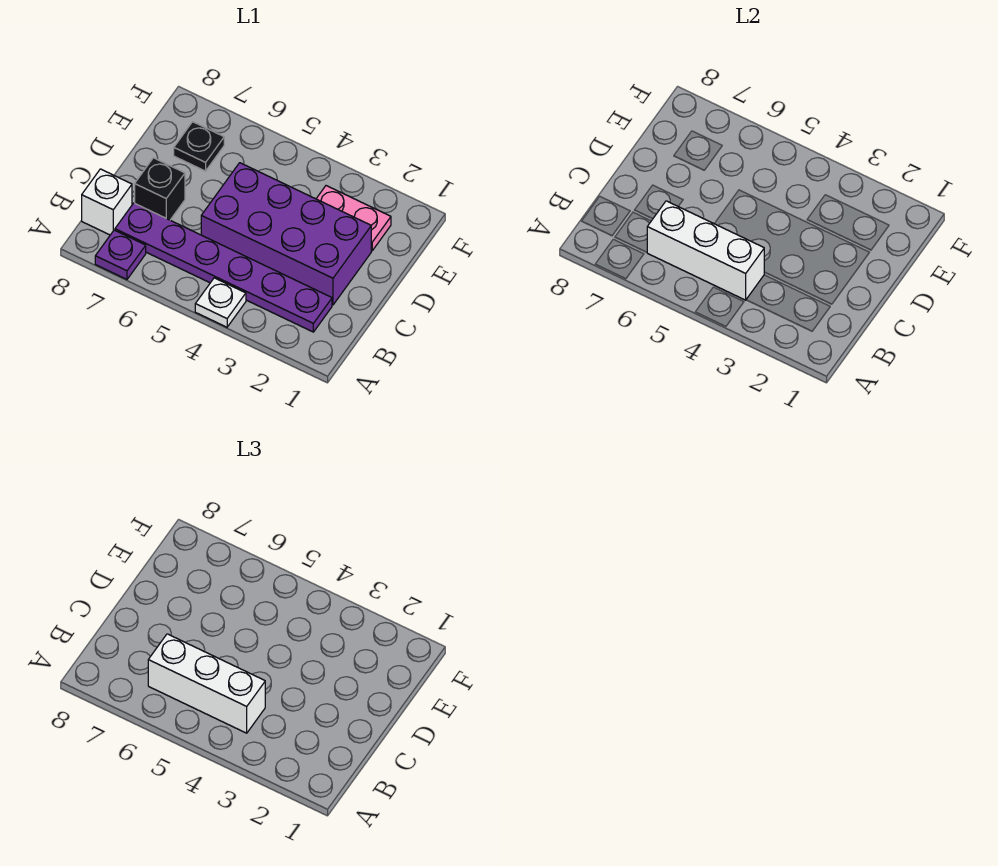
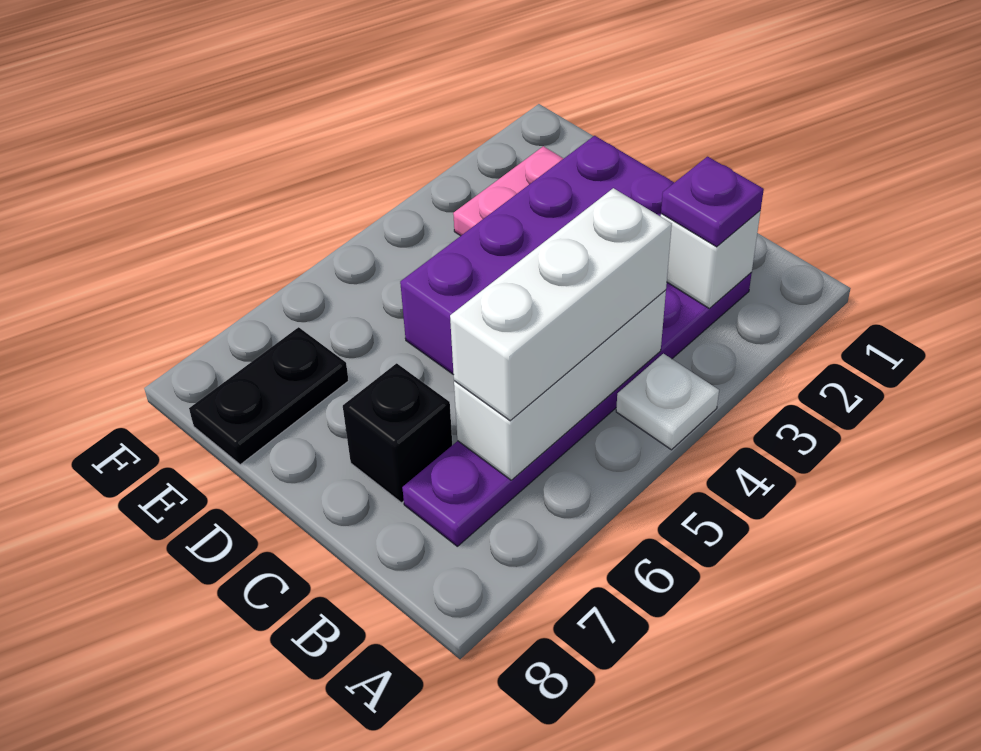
purple 1x1 plate [95,230,146,279] -> purple 1x1 plate moved to [661,157,764,247]
white 1x1 brick [82,169,132,235] -> white 1x1 brick moved to [661,211,760,308]
black 1x1 plate [174,122,224,171] -> black 1x2 plate [189,327,349,465]

